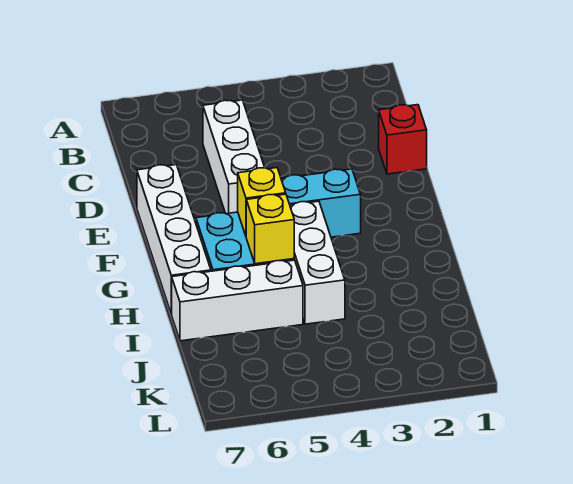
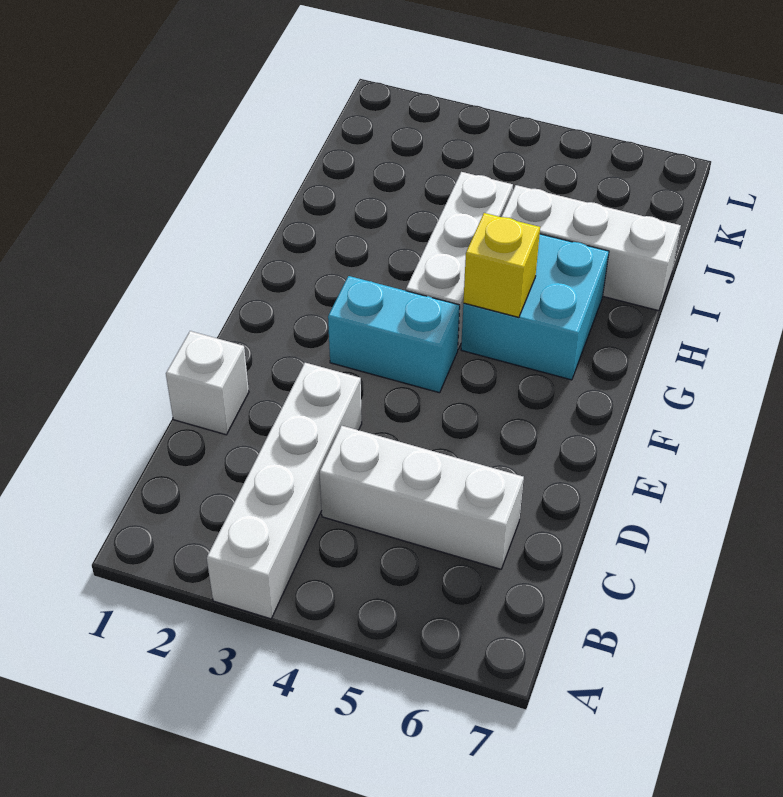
white 1x3 brick [203,100,265,214] -> white 1x3 brick turned to [319,426,524,569]
red 1x1 brick [379,105,427,174] -> white 1x1 brick [166,331,249,435]
white 1x4 brick [137,165,211,314] -> white 1x4 brick moved to [207,363,362,619]
yellow 1x1 brick [246,194,294,264] -> none

